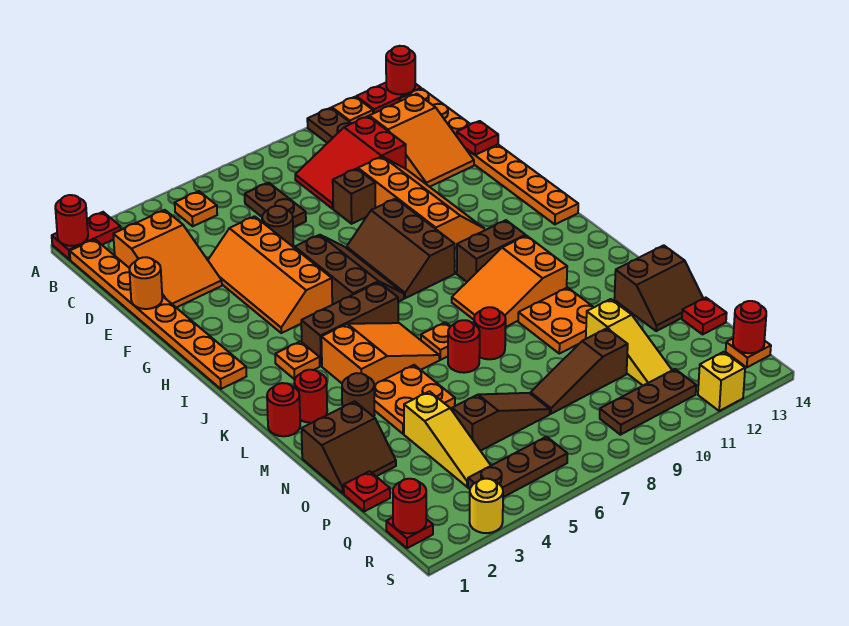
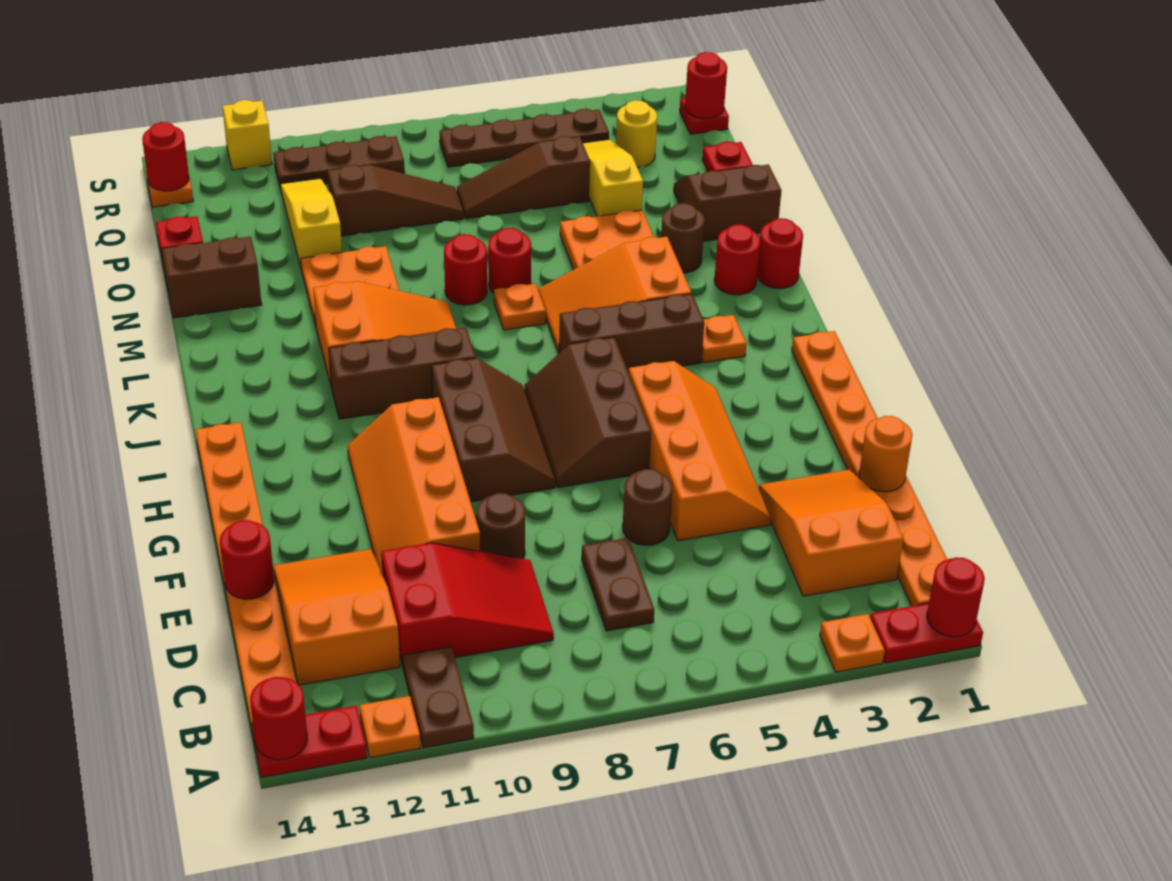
orange 1x1 plate [175,191,217,226] -> orange 1x1 plate moved to [820,614,885,672]
brown 1x1 brick [333,168,375,224] -> brown 1x1 round brick [477,493,525,559]
red 1x1 plate [457,121,498,155] -> red 1x1 round brick [220,520,274,599]
brown 1x2 brick [457,220,526,282] -> brown 1x3 brick [329,327,476,419]
brown 1x3 plate [468,437,567,497] -> brown 1x4 plate [440,109,609,167]
yellow 1x1 round brick [470,479,503,533] -> yellow 1x1 round brick moved to [616,100,657,167]

